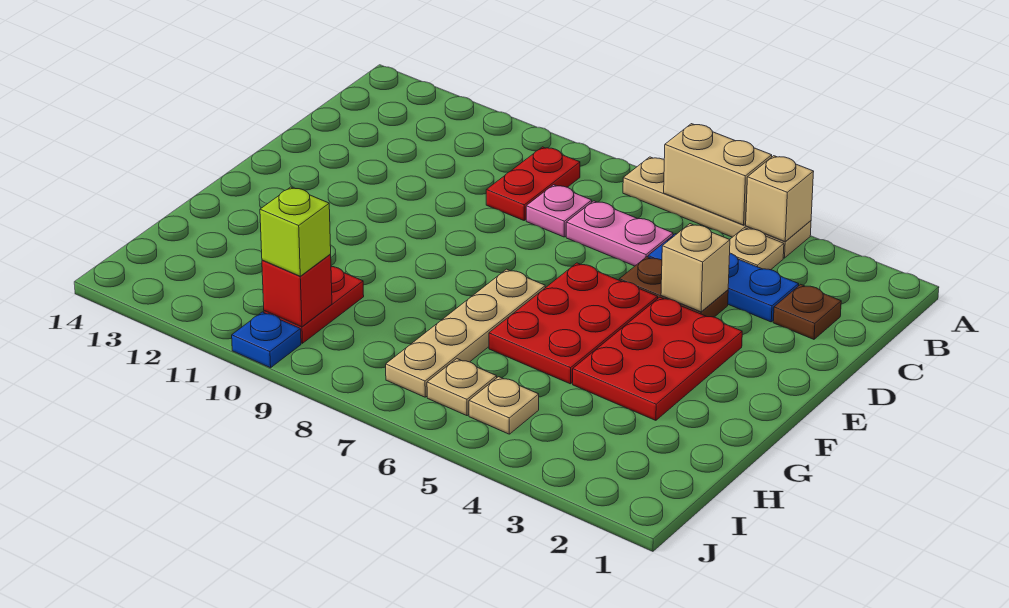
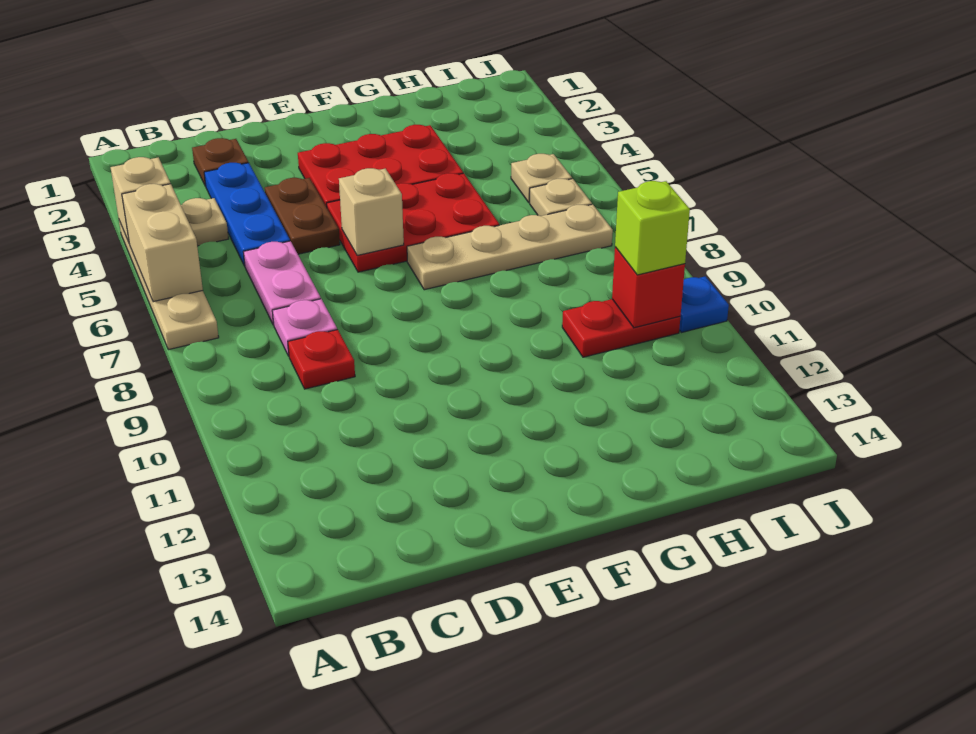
red 1x2 plate [486,147,580,220] -> red 1x1 plate [288,330,355,389]
tan 1x1 brick [661,224,730,312] -> tan 1x1 brick moved to [339,168,404,255]

